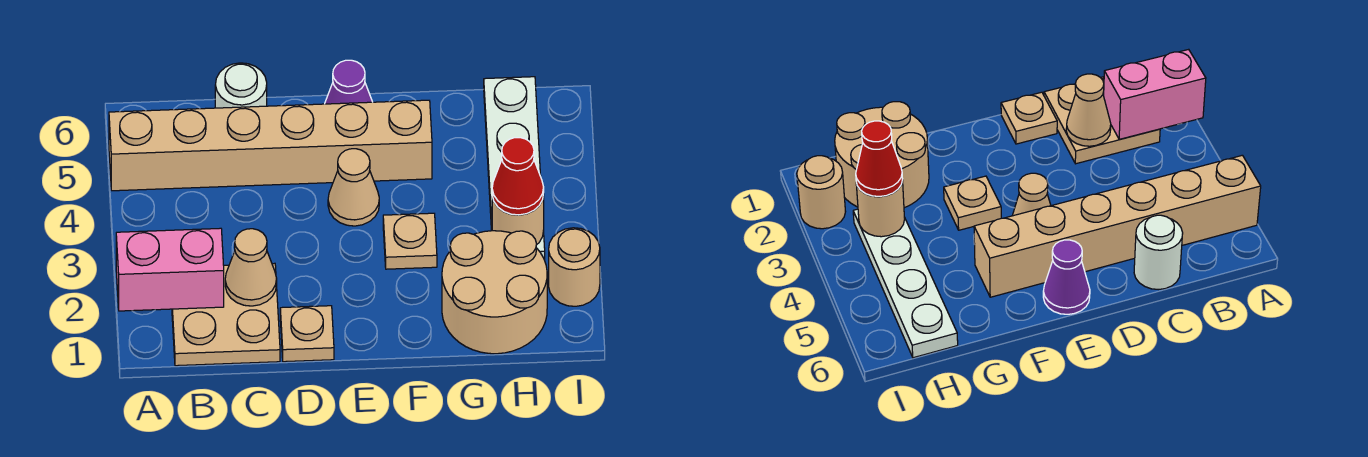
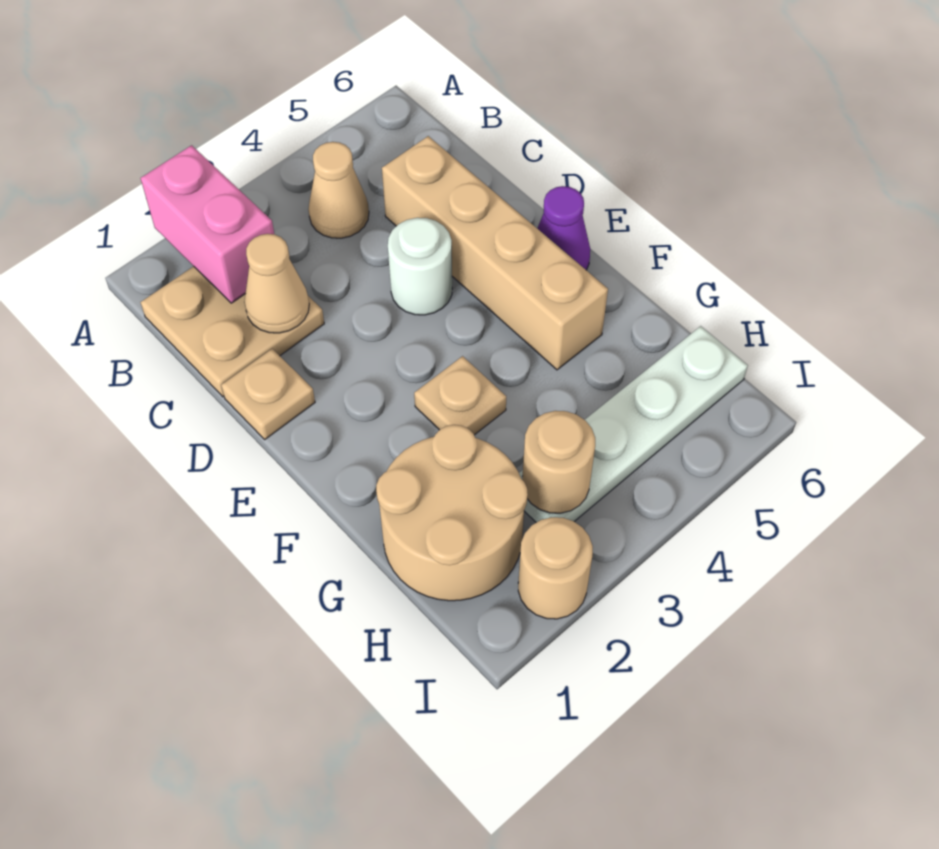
tan 1x6 brick [109,100,432,191] -> tan 1x4 brick [382,136,608,370]
white 1x1 round brick [215,63,267,108] -> white 1x1 round brick moved to [388,218,452,315]
tan 1x1 cone [328,149,379,226] -> tan 1x1 cone moved to [308,142,369,238]
red 1x1 cone [492,138,544,215] -> none

